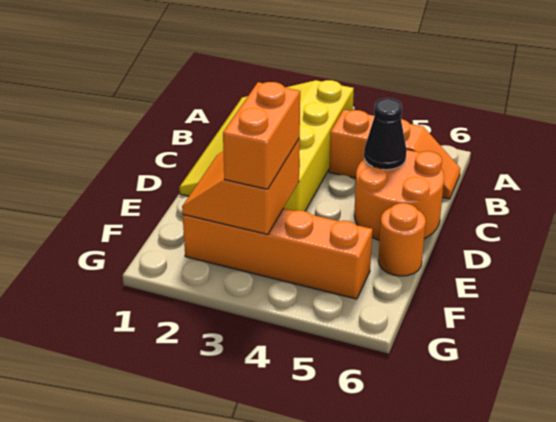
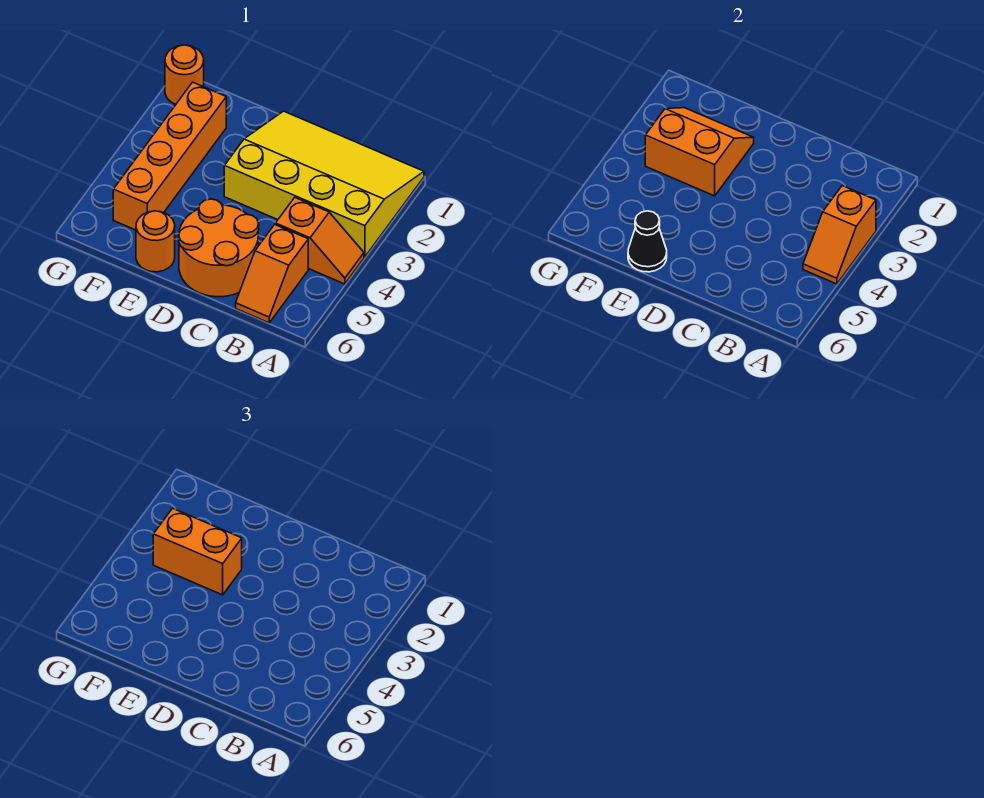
none -> orange 1x2 slope [803,186,876,284]
black 1x1 cone [364,98,407,170] -> black 1x1 cone moved to [628,211,667,272]
none -> orange 1x1 round brick [165,45,204,104]

